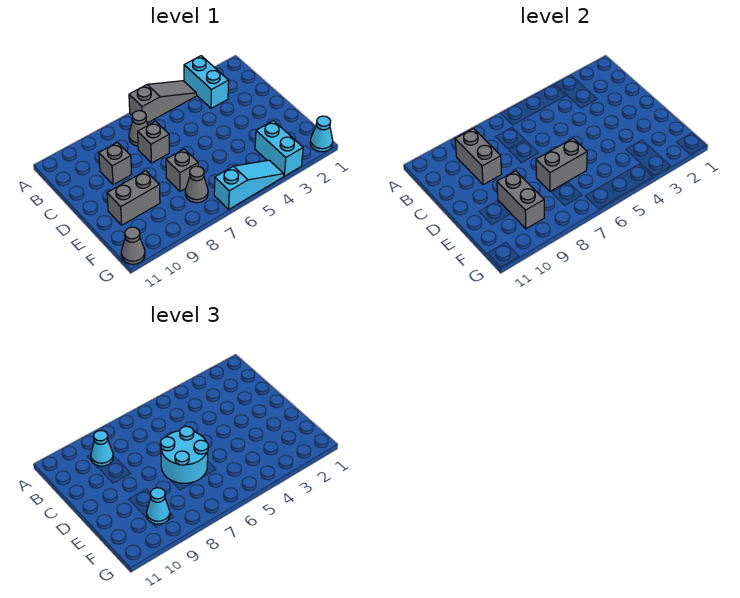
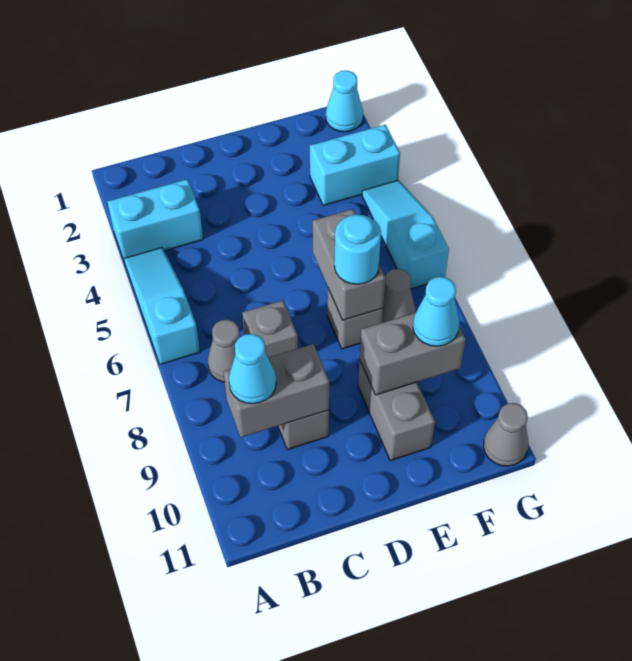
grey 1x3 slope [129,81,196,123] -> cyan 1x3 slope [124,247,200,364]
cyan 2x2 round brick [160,426,208,483] -> cyan 1x1 round brick [334,214,381,284]

